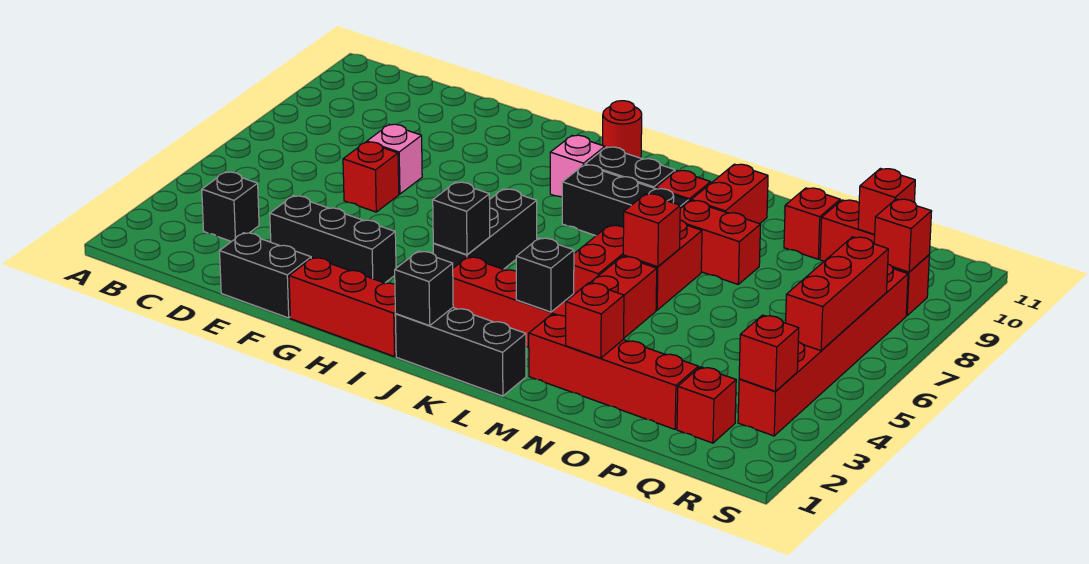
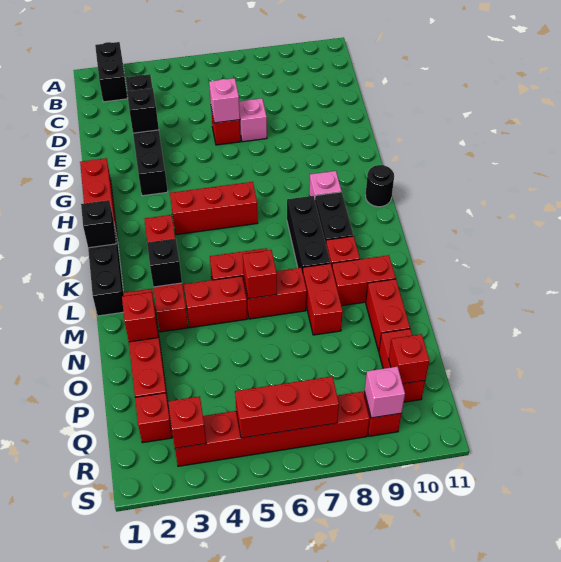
black 1x2 brick [220,233,311,318] -> black 1x2 brick moved to [95,42,128,102]
none -> pink 1x1 brick [209,78,240,123]
black 1x3 brick [433,189,537,269] -> red 1x3 brick [170,182,258,235]
black 1x1 brick [433,182,490,255] -> black 1x1 brick moved to [127,88,159,133]
red 1x1 round brick [603,101,642,158] -> black 1x1 round brick [365,165,394,207]
red 1x1 brick [784,188,840,259] -> red 1x2 brick [366,279,410,351]
red 1x1 brick [874,199,932,272] -> pink 1x1 brick [364,367,405,418]

